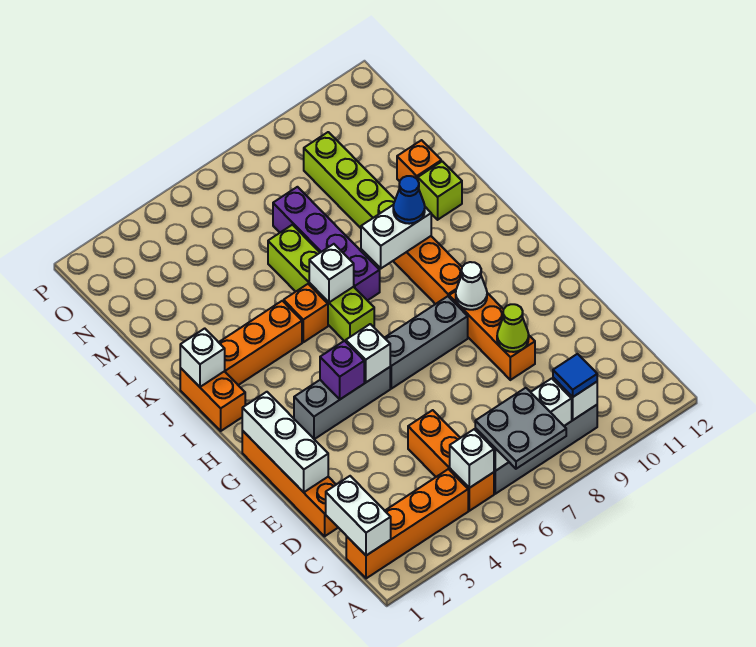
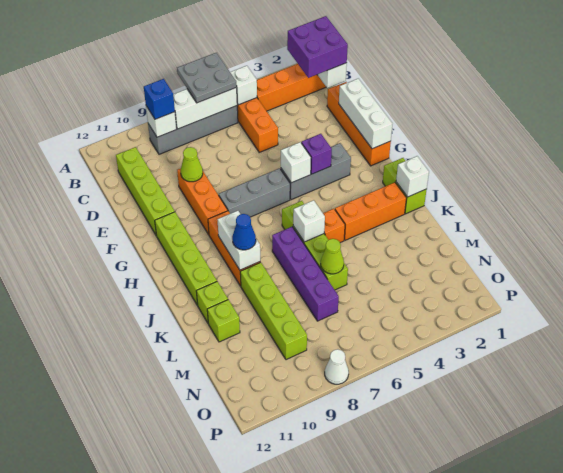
none -> purple 2x2 brick [287,16,348,78]
blue 1x1 tile [553,354,597,397] -> blue 1x1 brick [144,79,175,119]
none -> lime 1x4 brick [116,147,175,236]
white 1x1 cone [456,262,487,310] -> white 1x1 cone moved to [325,349,349,384]
none -> lime 1x4 brick [155,212,217,305]
orange 1x2 brick [180,368,245,431] -> lime 1x2 brick [383,158,427,214]
white 1x2 brick [361,205,431,268] -> white 1x2 brick turned to [217,211,260,270]
none -> lime 1x1 cone [321,239,344,274]
orange 1x1 brick [397,140,441,181] -> lime 1x1 brick [207,300,240,342]

